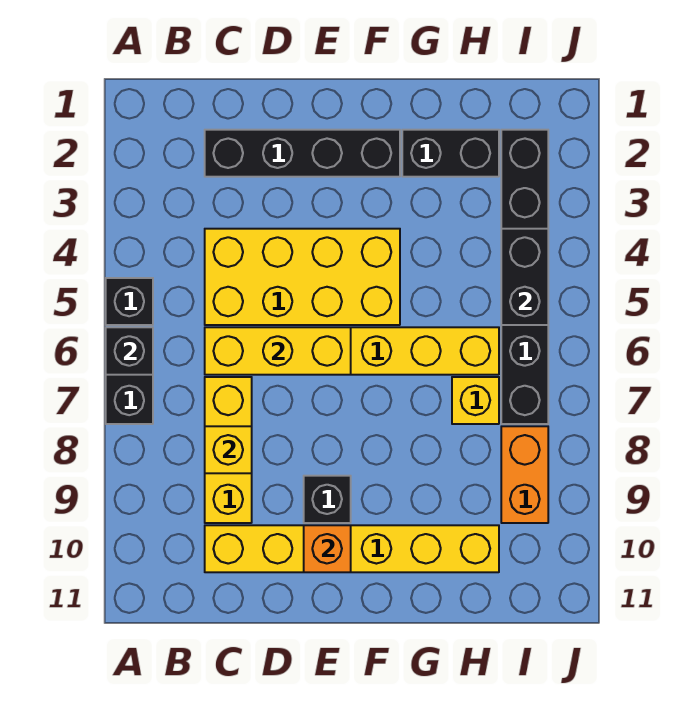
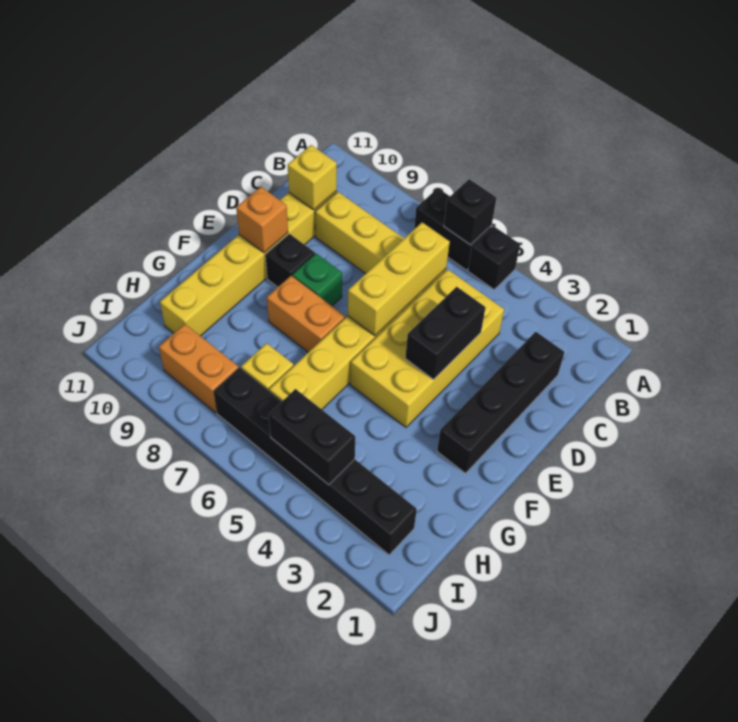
yellow 1x1 brick [205,426,252,473] -> yellow 1x1 brick moved to [288,145,337,210]
none -> green 1x1 brick [292,254,342,306]
none -> orange 1x2 brick [267,276,345,352]
black 1x2 brick [402,130,499,177] -> black 1x2 brick moved to [405,287,486,380]

